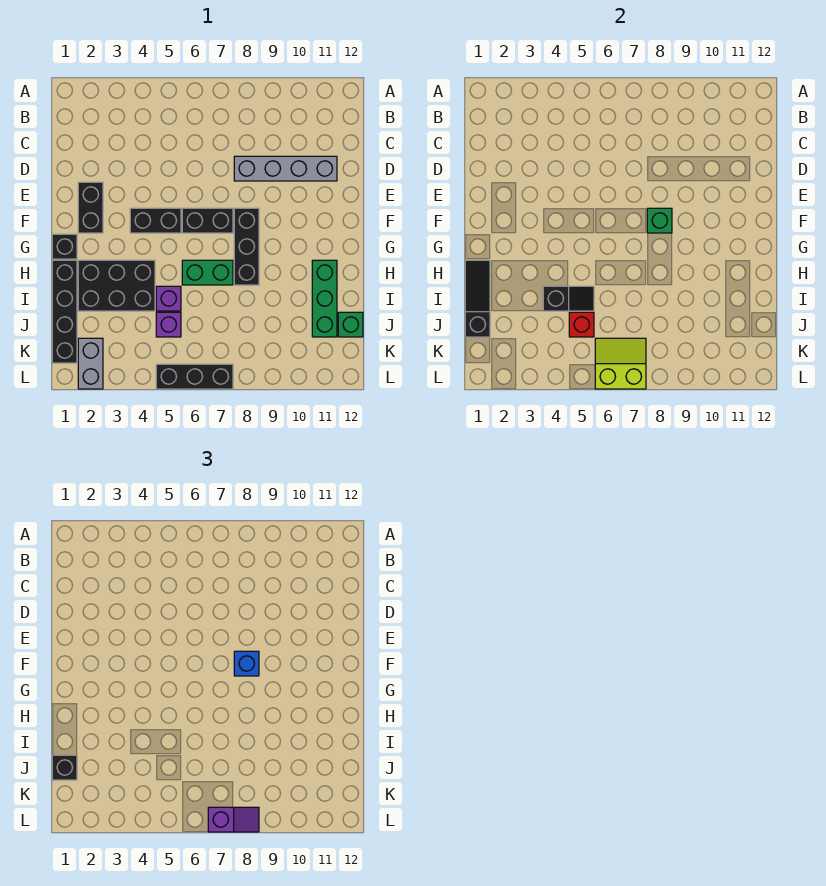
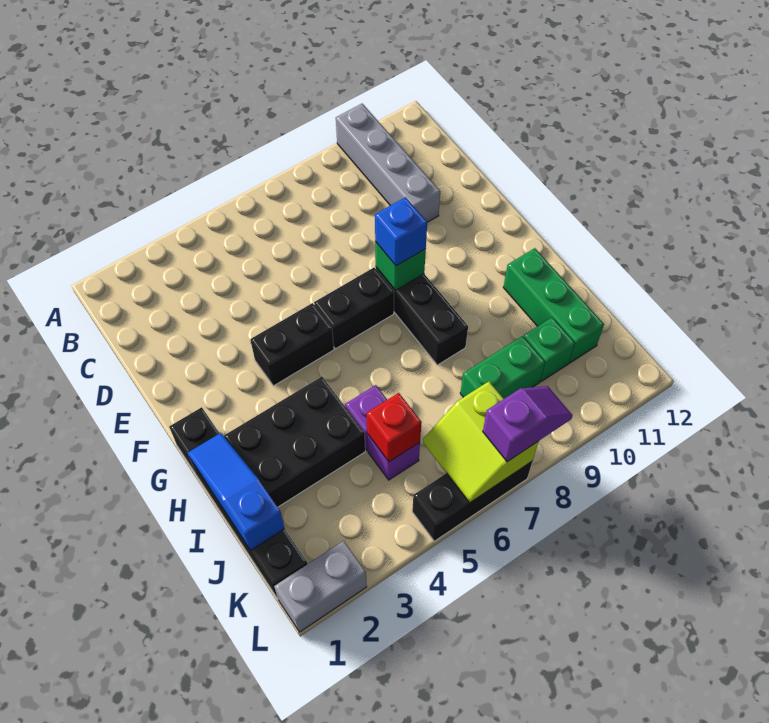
grey 1x4 brick [234,156,337,181] -> grey 1x4 brick turned to [336,104,440,222]
black 1x2 brick [78,182,103,233] -> none
black 1x3 slope [465,260,490,337] -> blue 1x3 slope [188,433,285,550]
green 1x2 brick [182,260,233,285] -> green 1x2 brick moved to [460,336,545,399]
black 1x2 slope [543,286,594,311] -> none
black 1x1 brick [52,755,77,780] -> none
green 1x1 brick [338,312,363,337] -> green 1x1 brick moved to [524,318,575,382]
grey 1x2 brick [78,338,103,389] -> grey 1x2 brick turned to [274,541,367,632]
lime 2x2 slope [595,338,646,389] -> lime 2x2 slope turned to [423,381,538,502]

